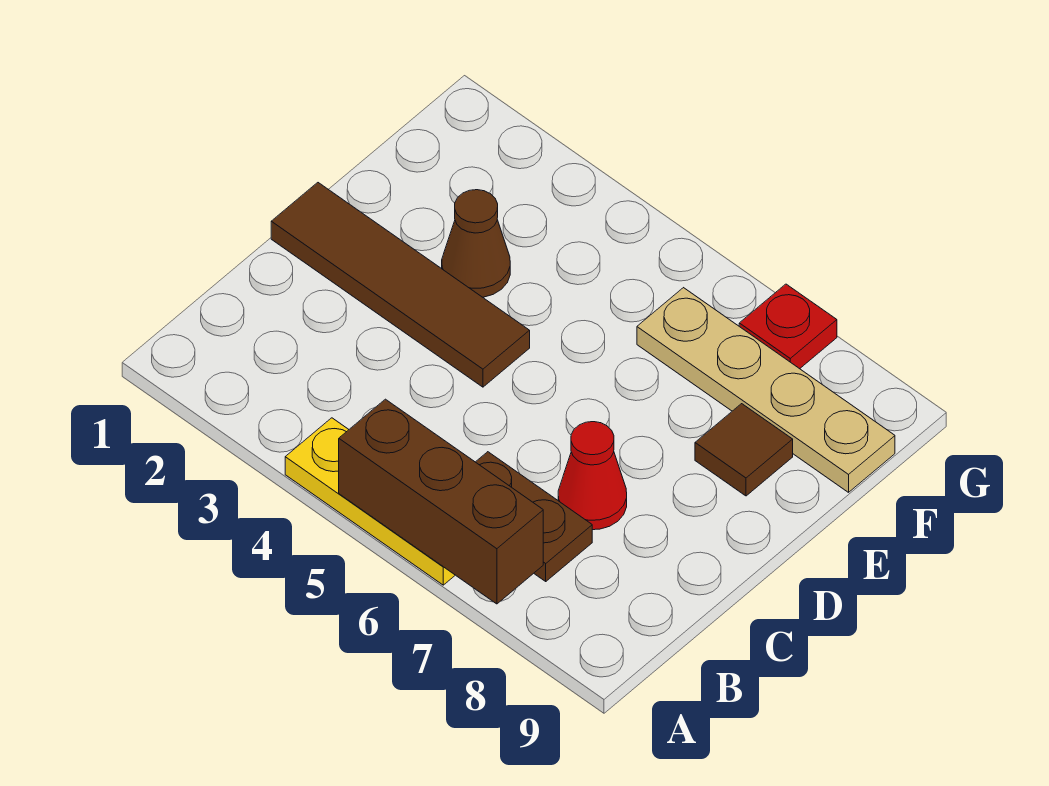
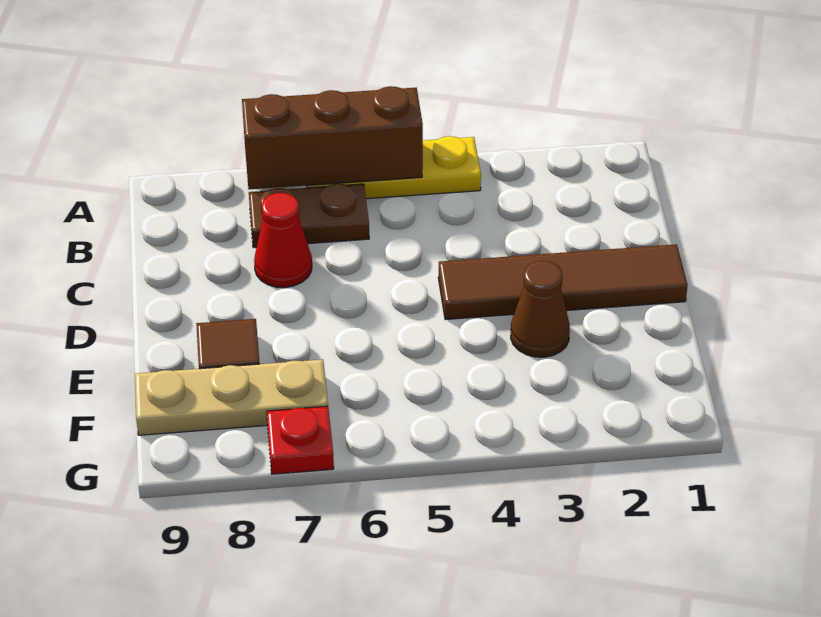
tan 1x4 plate [637,288,895,492] -> tan 1x3 plate [135,359,328,435]

